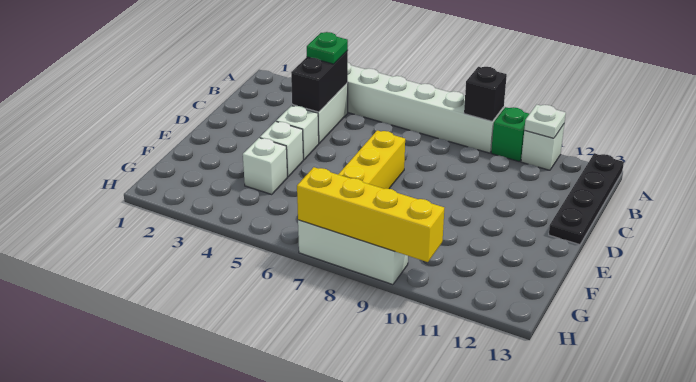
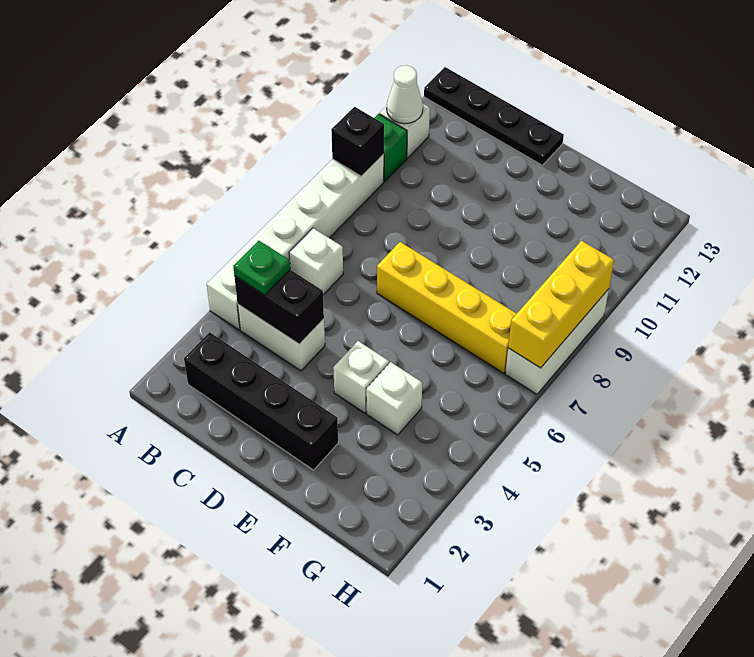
white 1x1 plate [524,105,566,138] -> white 1x1 cone [387,65,423,124]
none -> black 1x4 brick [184,332,338,470]
white 1x1 brick [276,106,319,160] -> white 1x1 brick moved to [289,228,343,295]
yellow 1x4 brick [297,167,444,262] -> yellow 1x3 brick [508,241,614,368]

